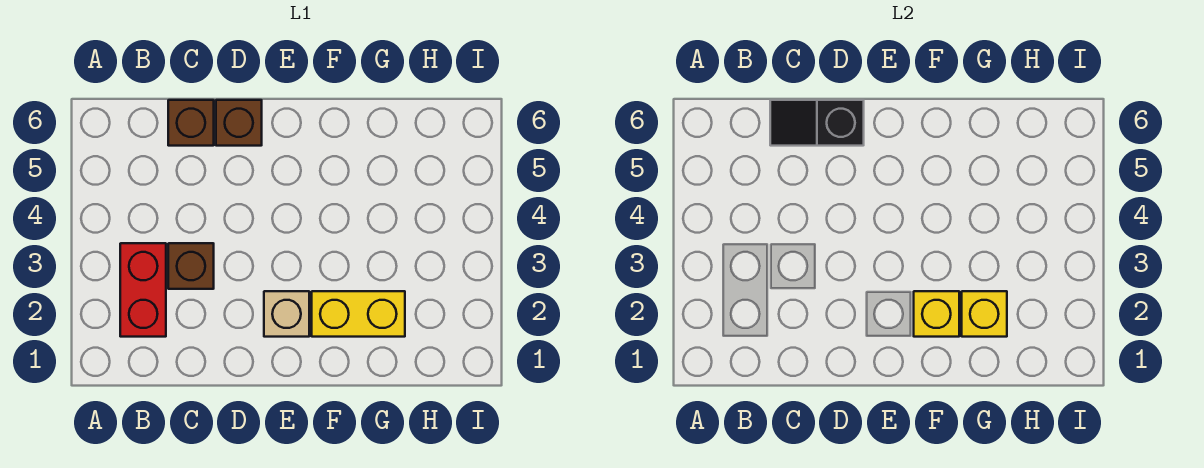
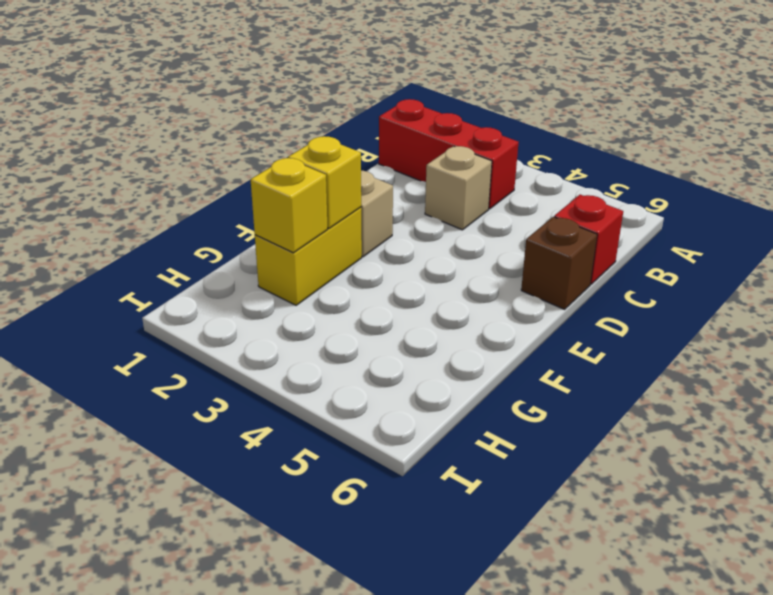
red 1x2 brick [120,243,166,337] -> red 1x3 brick [379,99,519,209]
brown 1x1 brick [168,243,214,289] -> tan 1x1 brick [425,146,492,230]
brown 1x1 brick [168,100,214,146] -> red 1x1 brick [554,195,623,284]
black 1x2 slope [770,100,864,146] -> none

